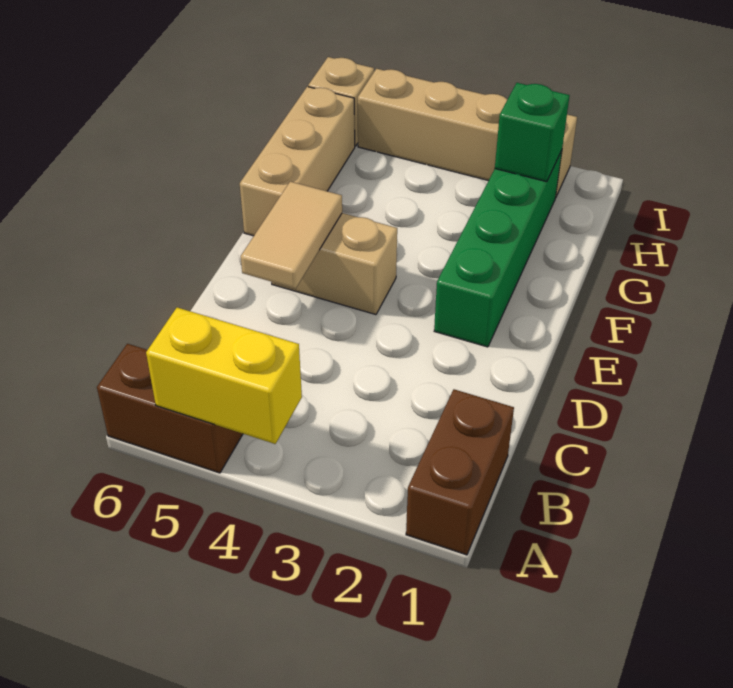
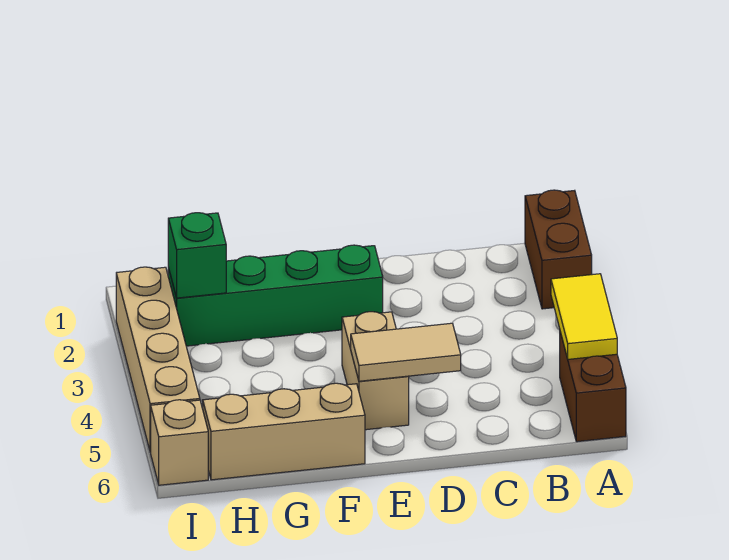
brown 1x2 brick [406,389,514,555] -> brown 1x2 brick turned to [525,190,592,309]
yellow 1x2 brick [146,308,302,444] -> yellow 1x2 tile [551,274,617,359]

